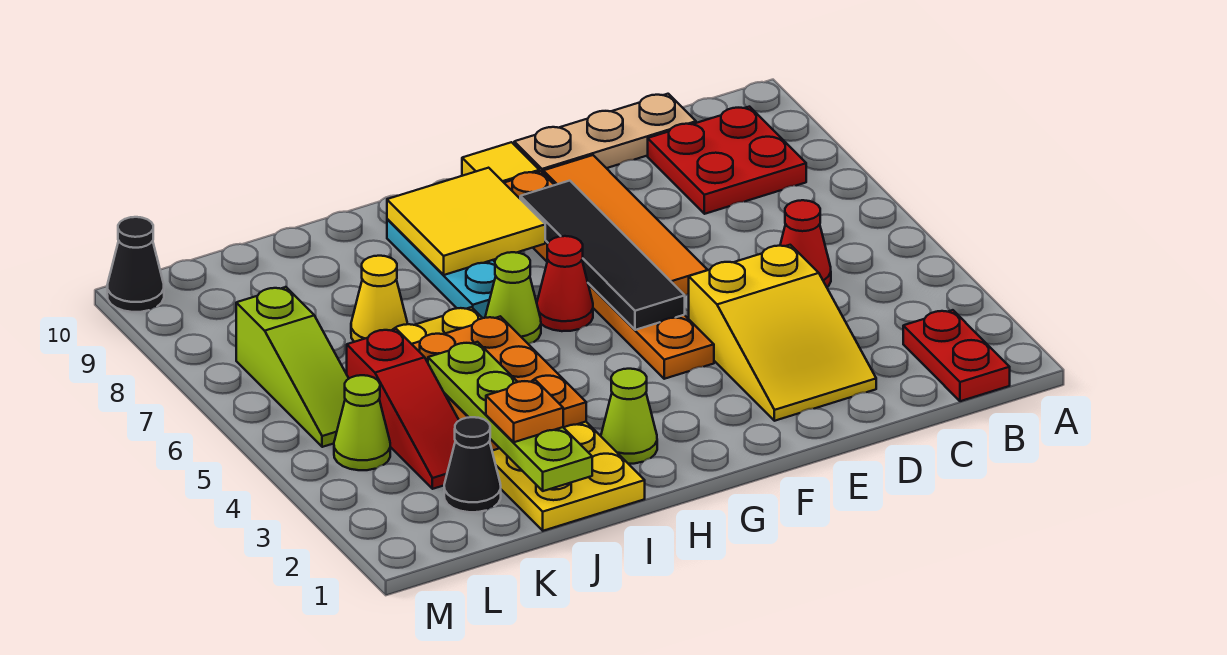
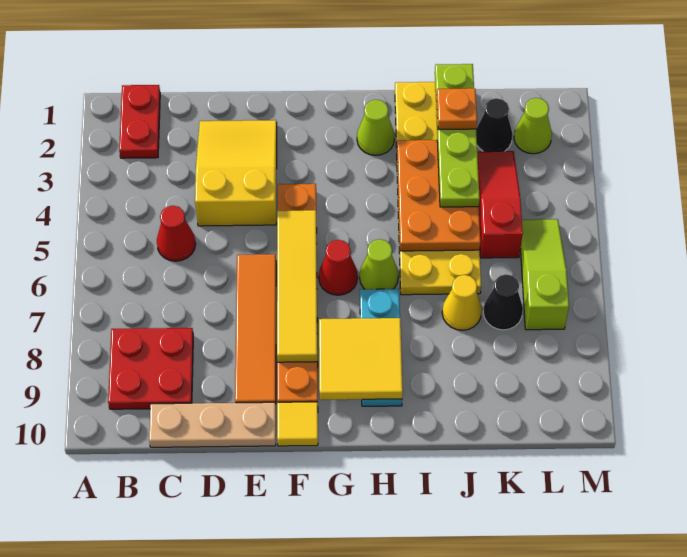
black 1x4 tile [520,181,685,330] -> yellow 1x4 tile [277,210,317,362]
lime 1x1 cone [334,375,390,470] -> lime 1x1 cone moved to [514,98,552,154]
black 1x1 cone [107,217,164,312] -> black 1x1 cone moved to [483,274,523,330]

